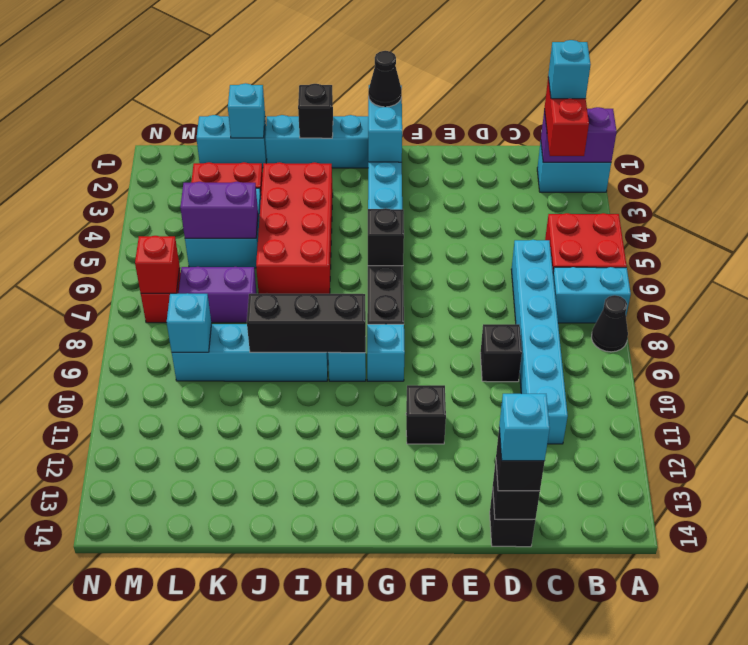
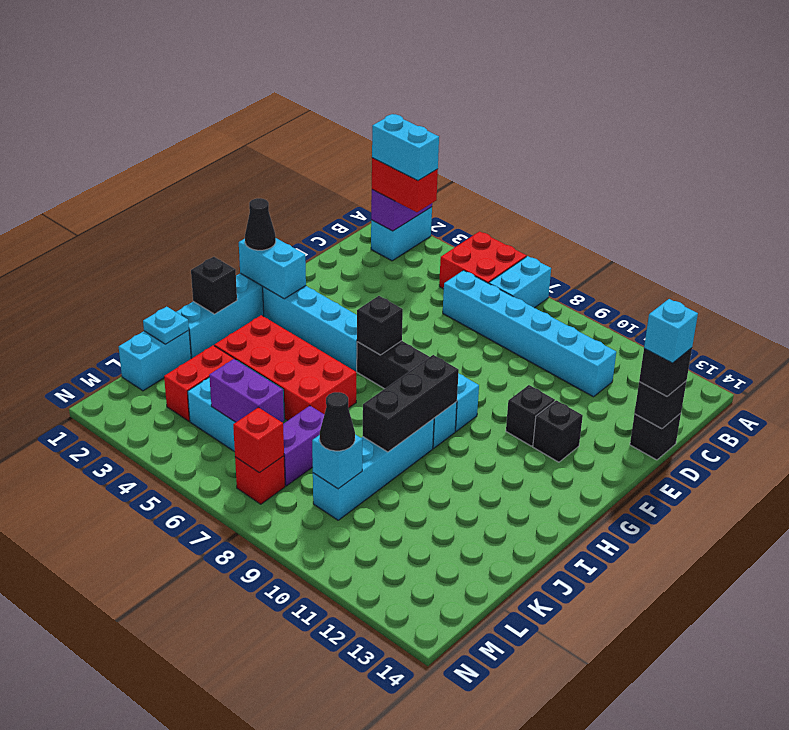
black 1x1 cone [592,295,628,352] -> black 1x1 cone moved to [320,392,355,451]
cyan 1x1 brick [548,40,591,99] -> cyan 1x2 brick [372,114,439,181]
black 1x1 brick [480,324,522,382] -> black 1x1 brick moved to [533,400,583,462]
cyan 1x1 brick [228,83,265,138] -> cyan 1x1 plate [143,307,189,344]
purple 1x2 brick [180,182,258,238] -> purple 1x2 brick turned to [209,359,284,422]

